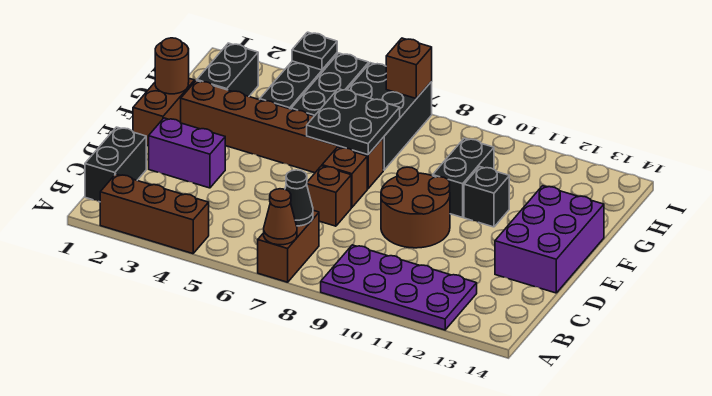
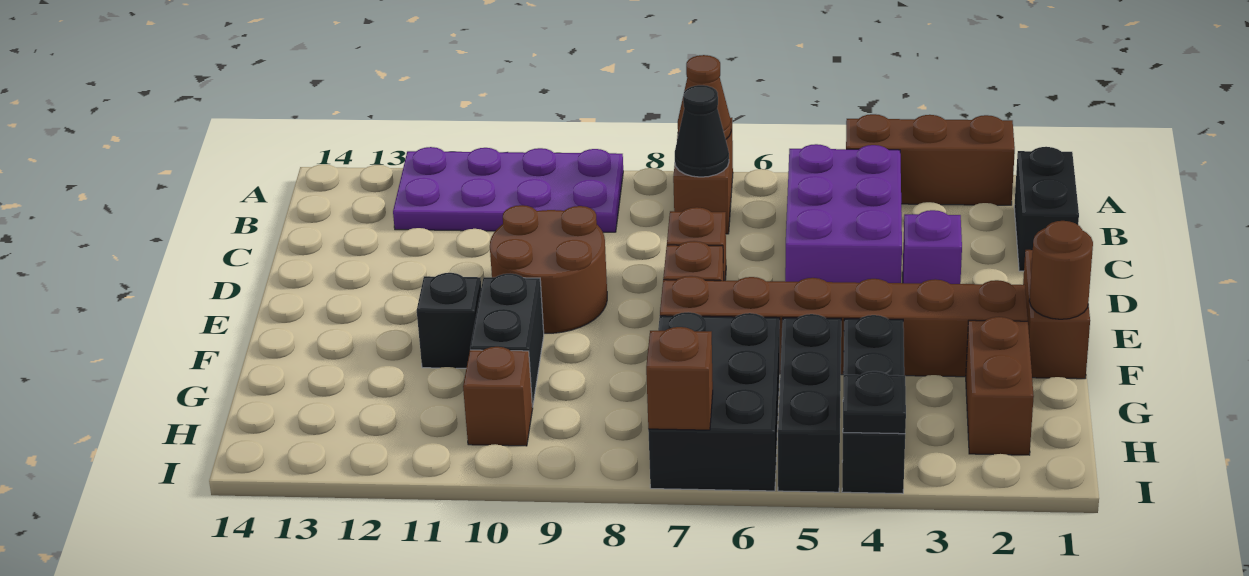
purple 1x2 brick [149,118,225,188] -> purple 1x1 brick [903,210,962,284]
purple 2x3 brick [495,186,604,293] -> purple 2x3 brick moved to [785,144,902,283]
black 2x2 plate [307,89,400,155] -> none
black 1x2 brick [197,43,258,96] -> brown 1x2 brick [966,317,1034,455]
none -> brown 1x1 brick [463,347,533,446]

